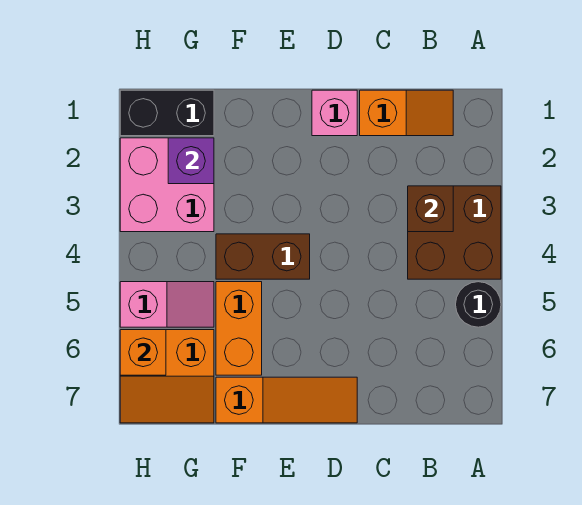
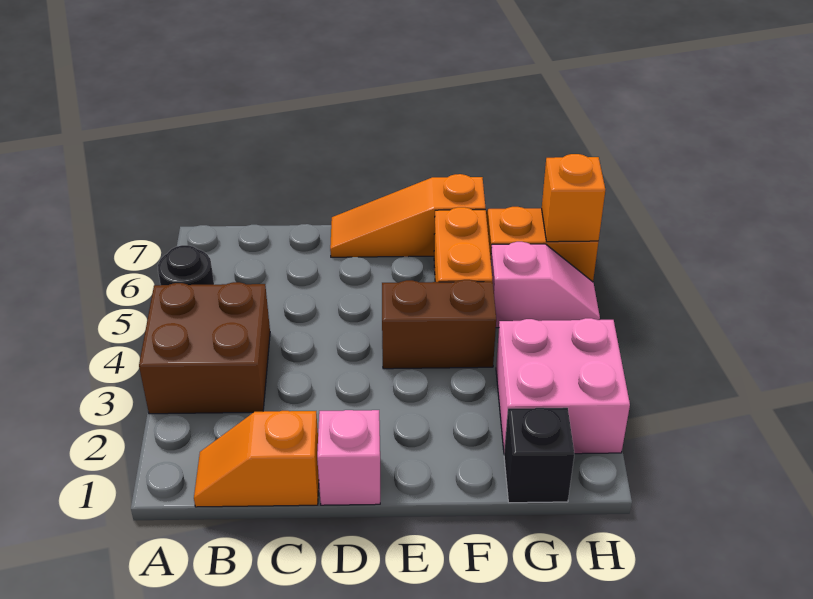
brown 1x1 brick [408,186,453,232] -> none
black 1x2 brick [120,90,214,136] -> black 1x1 brick [504,408,574,503]
purple 1x1 brick [168,138,214,184] -> none
pink 1x2 slope [120,282,214,327] -> pink 1x2 slope turned to [491,242,600,328]

